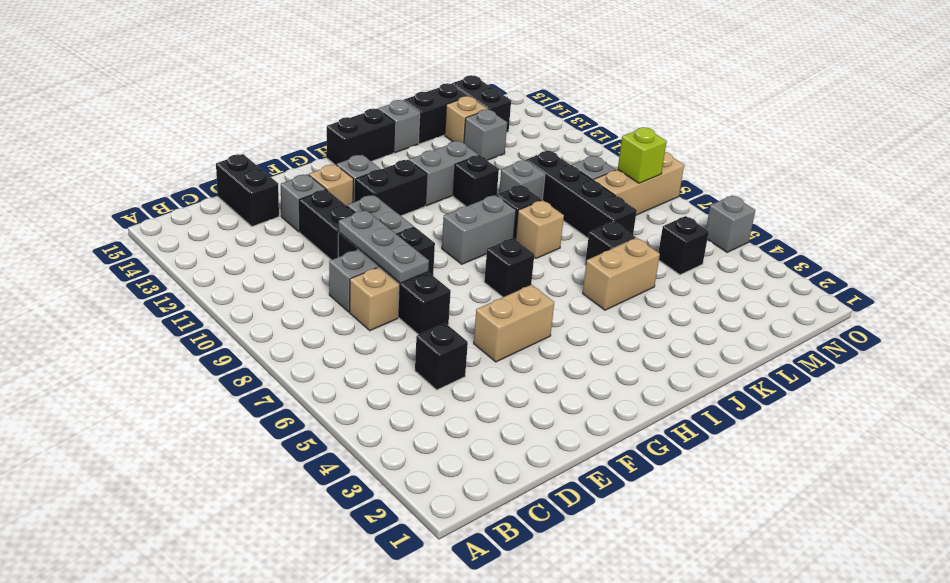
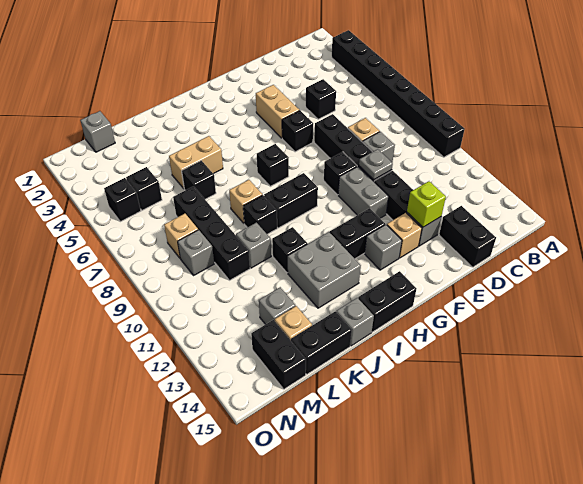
none -> black 1x8 brick [332,30,465,157]
grey 1x3 plate [339,210,429,283] -> grey 1x1 plate [359,149,393,180]
tan 1x2 brick [474,285,554,362] -> tan 1x2 brick turned to [256,85,299,138]
none -> black 1x1 brick [282,110,313,152]
grey 1x2 brick [442,195,516,264] -> black 1x2 brick [264,173,318,228]
grey 1x2 brick [409,141,478,206] -> grey 2x2 brick [288,232,361,308]
tan 1x3 brick [593,152,684,215] -> tan 1x1 brick [164,214,198,258]
none -> black 1x1 brick [104,178,141,222]
lime 1x1 brick [618,127,667,183] -> lime 1x1 brick moved to [407,181,446,227]
grey 1x1 brick [706,195,755,252] -> grey 1x1 brick moved to [80,111,115,152]

